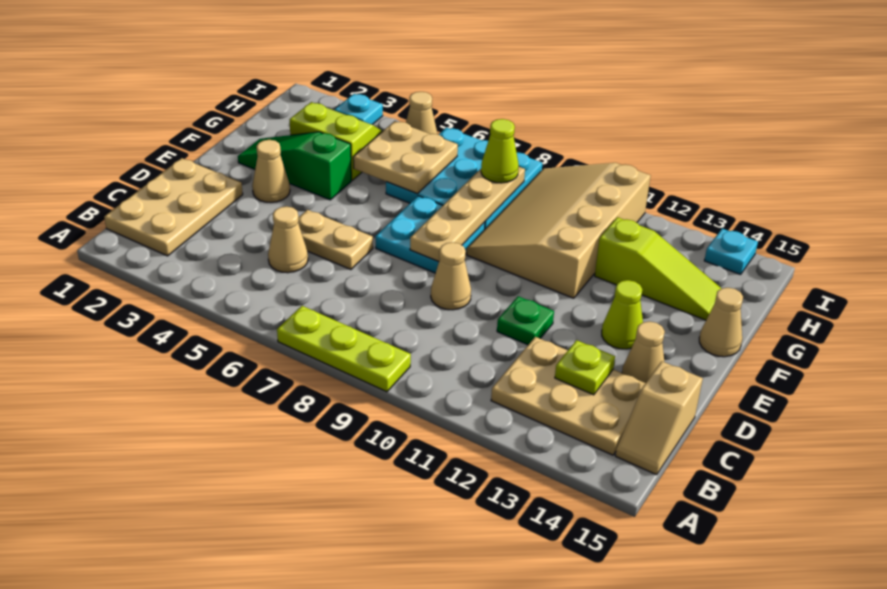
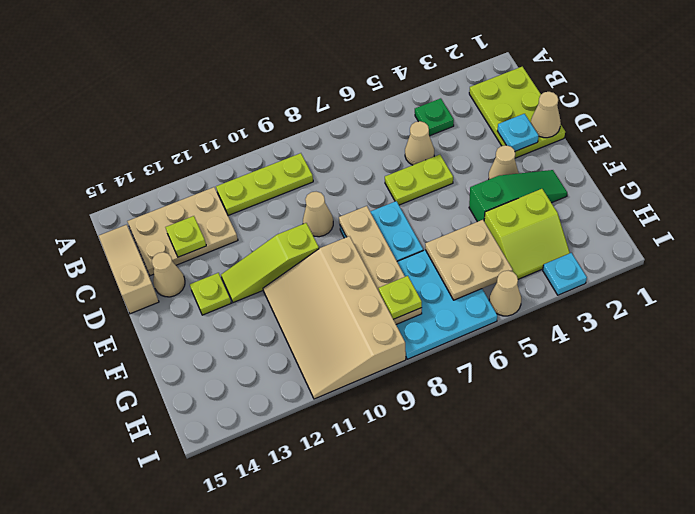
lime 1x3 plate [277,306,411,392] -> lime 1x3 plate moved to [216,153,313,216]
tan 2x3 plate [104,158,243,256] -> lime 2x3 plate [469,67,565,158]
tan 1x2 slope [615,361,703,475] -> tan 1x3 slope [99,225,159,314]
tan 1x2 plate [298,210,373,270] -> lime 1x2 plate [385,155,453,205]
green 1x1 plate [497,296,554,345] -> green 1x1 plate moved to [415,98,454,136]
lime 1x1 cone [602,280,643,349] -> lime 1x1 plate [190,273,231,315]
tan 3x4 slope [466,163,651,298] -> tan 3x4 slope turned to [263,236,406,399]
tan 1x1 cone [699,288,743,357] -> tan 1x1 cone moved to [531,92,561,138]
lime 1x3 slope [595,217,721,320] -> lime 1x3 slope moved to [221,223,319,303]
lime 1x1 cone [481,119,519,183] -> lime 1x1 plate [379,276,422,319]
cyan 1x1 plate [704,229,758,275] -> cyan 1x1 plate moved to [498,114,539,151]

